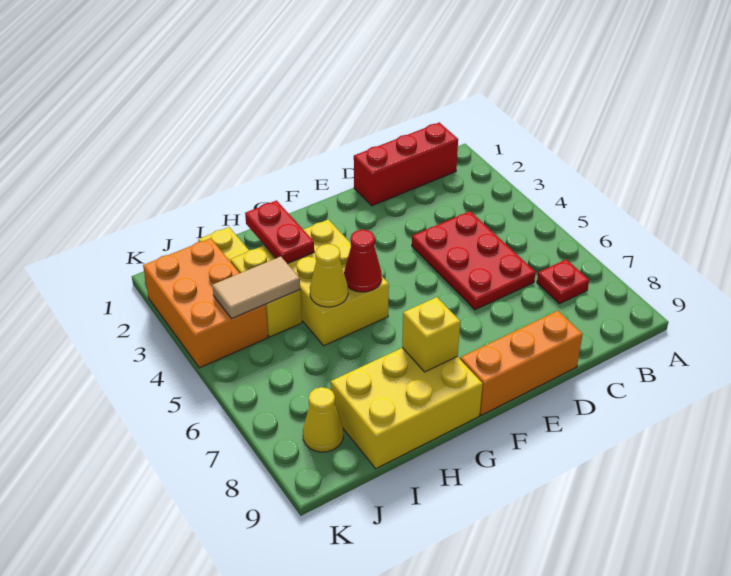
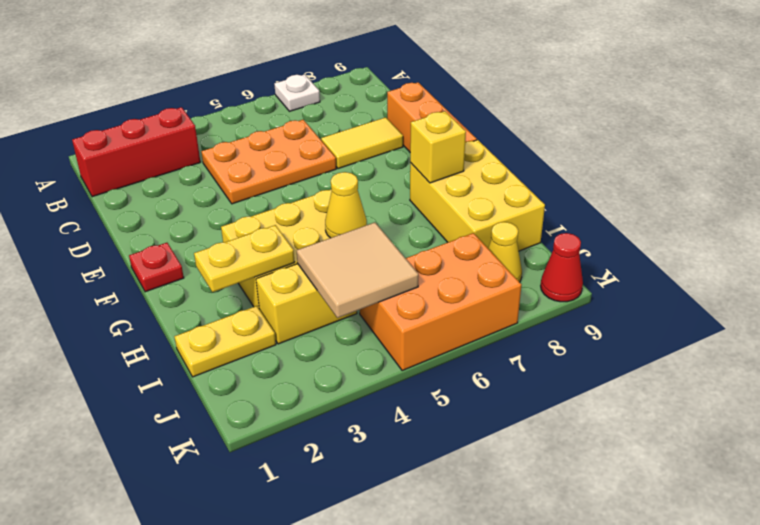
none -> white 1x1 plate [274,74,320,111]
red 1x3 brick [354,122,458,206] -> red 1x3 brick turned to [72,107,200,197]
red 1x1 plate [537,259,589,304] -> red 1x1 plate moved to [129,243,184,292]
red 2x3 plate [412,211,536,310] -> orange 2x3 plate [201,120,336,204]
none -> yellow 1x2 tile [321,117,403,169]
red 1x1 cone [344,230,382,292] -> red 1x1 cone moved to [541,233,583,302]
red 1x2 plate [245,201,314,264] -> yellow 1x2 plate [194,225,295,292]
tan 1x2 tile [212,257,300,319] -> tan 2x2 tile [297,222,418,318]
orange 2x3 brick [143,238,268,368] -> orange 2x3 brick moved to [360,233,521,371]

